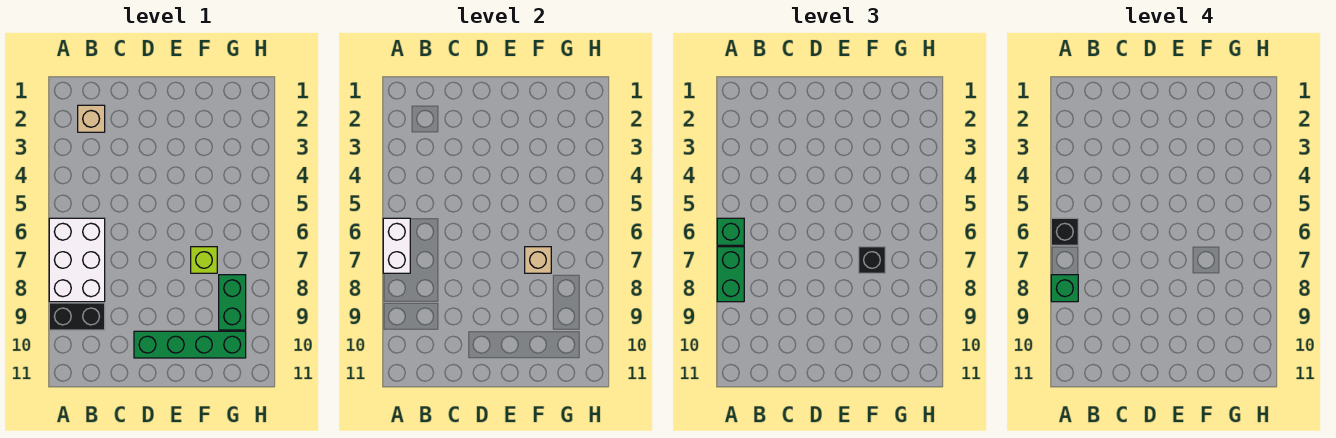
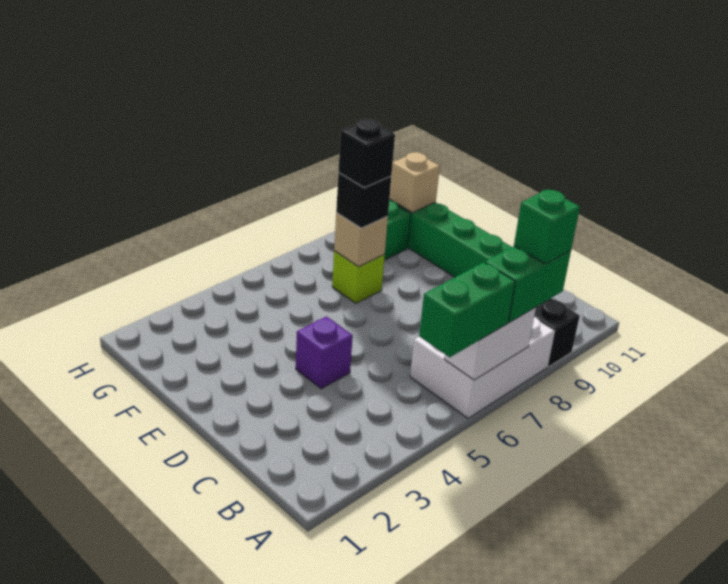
green 1x1 brick [717,218,744,245] -> green 1x2 brick [419,262,515,357]
black 1x1 brick [1051,218,1078,245] -> black 1x1 brick moved to [338,119,395,188]
tan 1x1 brick [78,105,105,132] -> tan 1x1 brick moved to [390,152,440,213]
none -> purple 1x1 brick [296,316,353,389]

